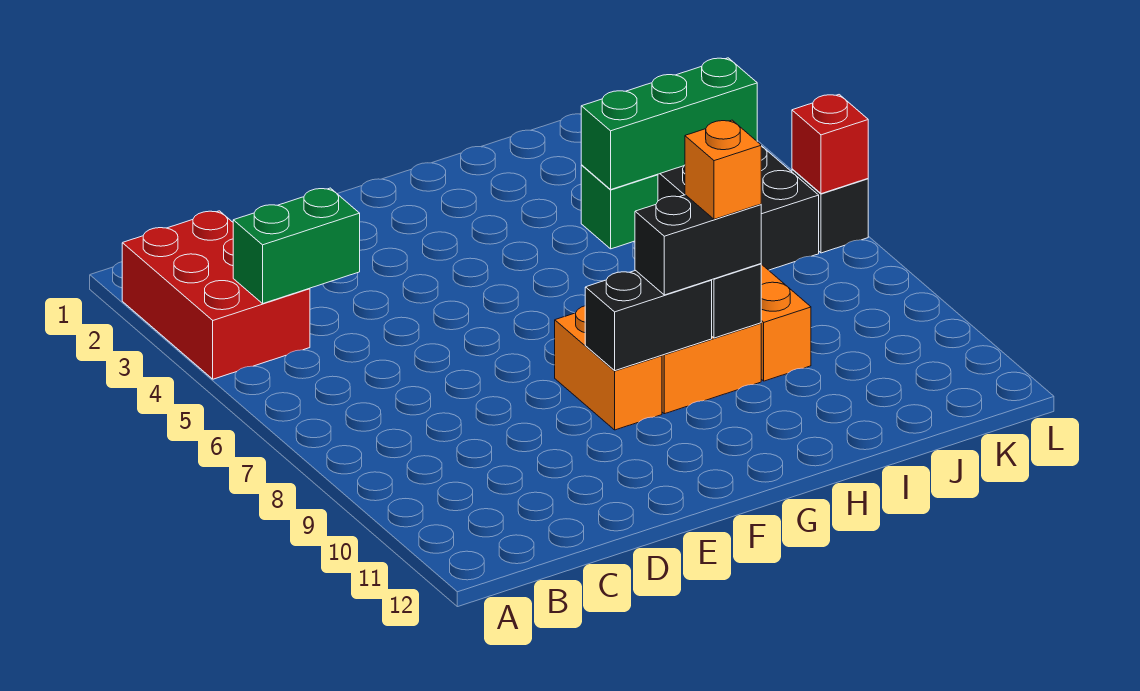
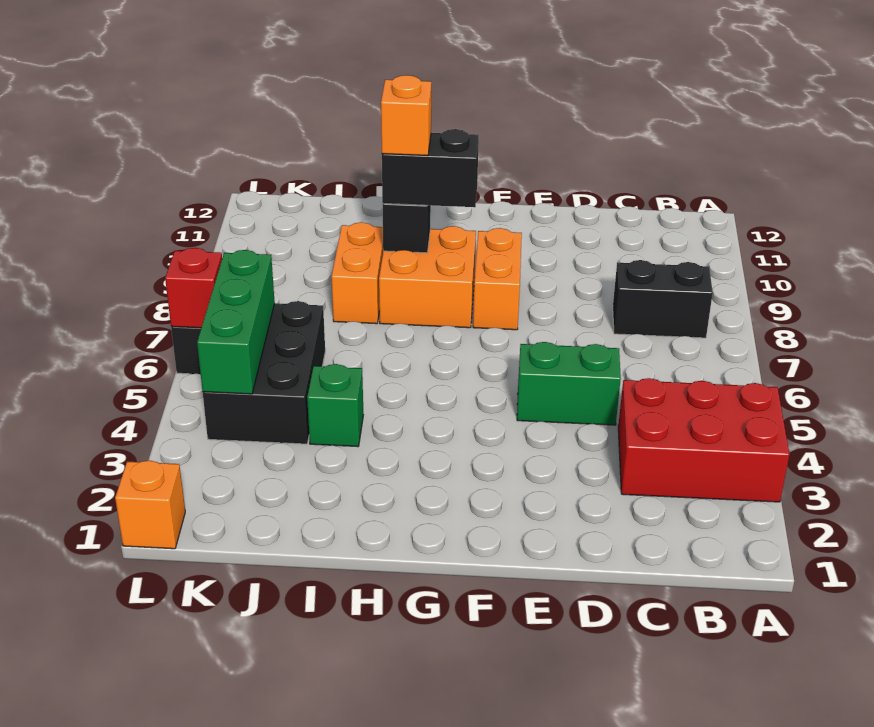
red 2x3 brick [122,211,310,379] -> red 2x3 brick turned to [618,378,789,502]
green 1x2 brick [233,188,360,303] -> green 1x2 brick moved to [517,342,621,425]
black 1x2 brick [585,270,712,371] -> black 1x2 brick moved to [613,260,713,338]
green 1x3 brick [581,58,757,189] -> green 1x3 brick turned to [197,250,275,394]
none -> orange 1x1 brick [115,460,185,549]

